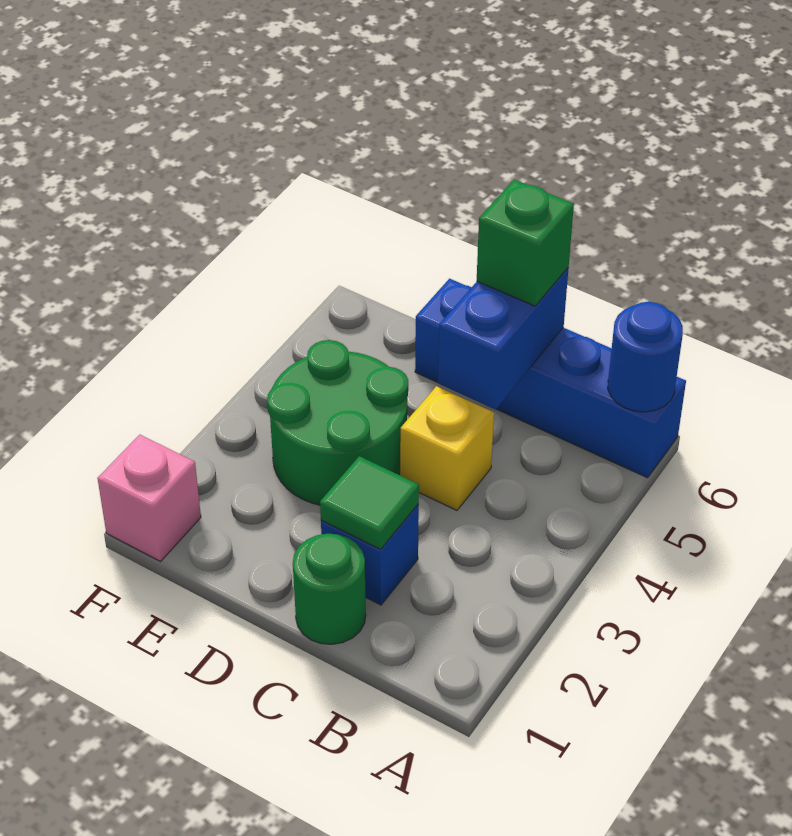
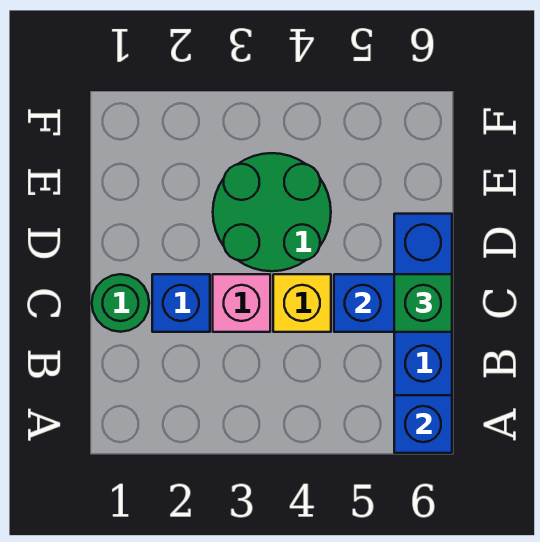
blue 1x1 round brick [608,302,683,412] -> blue 1x1 brick [394,395,452,453]
green 1x1 tile [320,456,419,549] -> none
pink 1x1 brick [97,435,201,561] -> pink 1x1 brick moved to [213,274,270,332]

